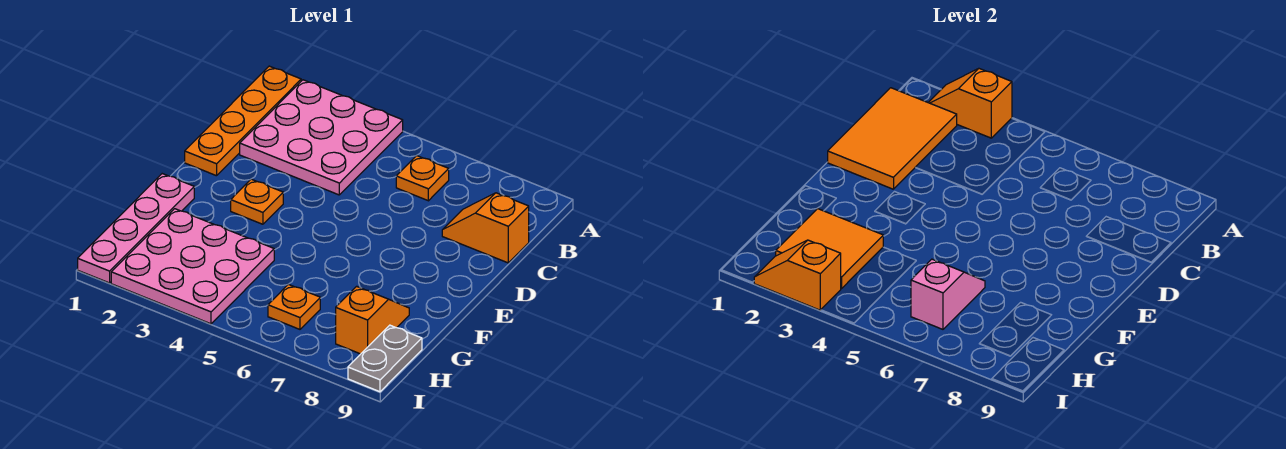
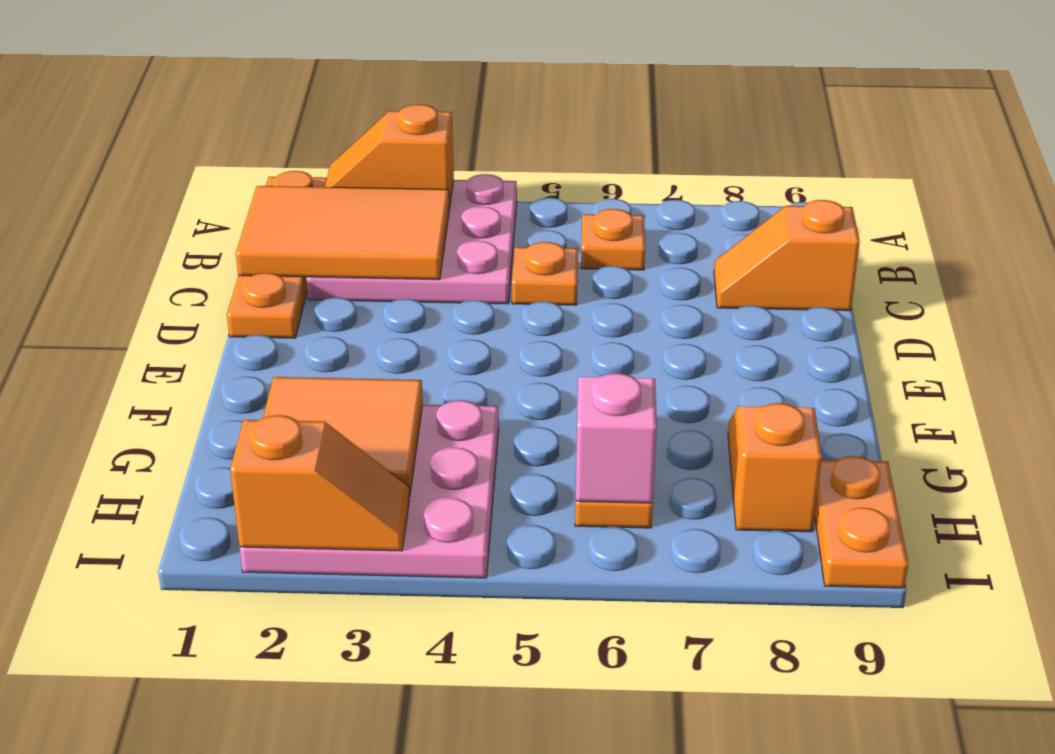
orange 2x3 tile [828,88,957,189] -> orange 2x3 tile turned to [236,186,449,280]
orange 1x1 plate [231,179,283,224] -> orange 1x1 plate moved to [512,242,578,305]
pink 1x4 plate [78,174,194,283] -> none
grey 1x2 plate [348,325,422,392] -> orange 1x2 plate [815,456,908,588]
orange 1x2 slope [754,240,841,310] -> orange 1x2 slope turned to [230,415,409,551]

